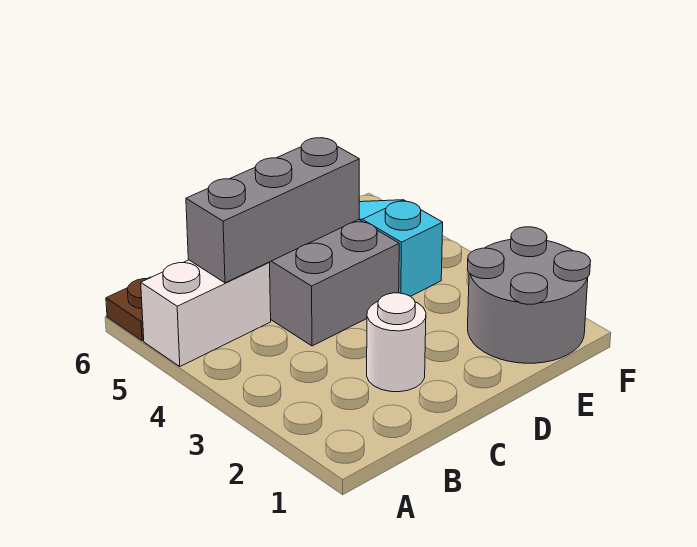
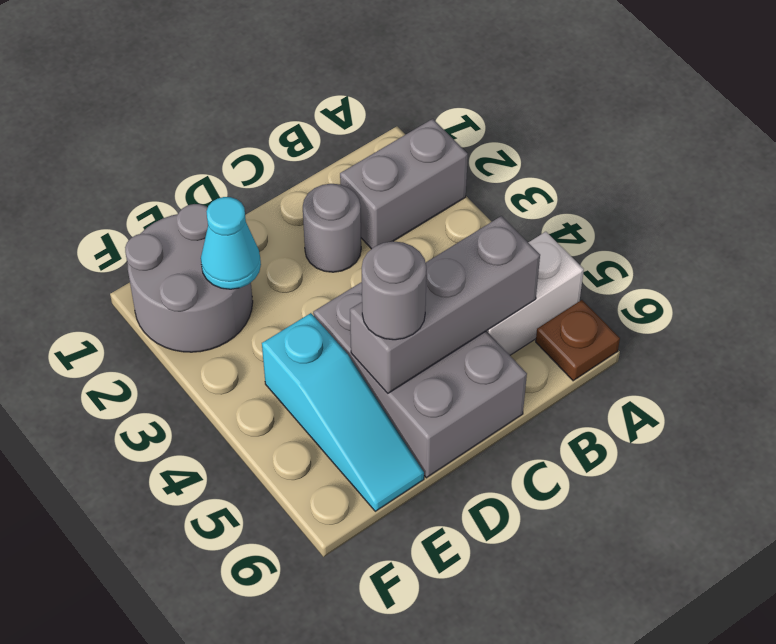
none -> grey 1x2 brick [340,119,468,249]
white 1x1 round brick [367,293,426,392] -> grey 1x1 round brick [303,184,361,272]
none -> grey 1x1 round brick [362,241,426,340]
none -> cyan 1x1 cone [201,197,261,289]

